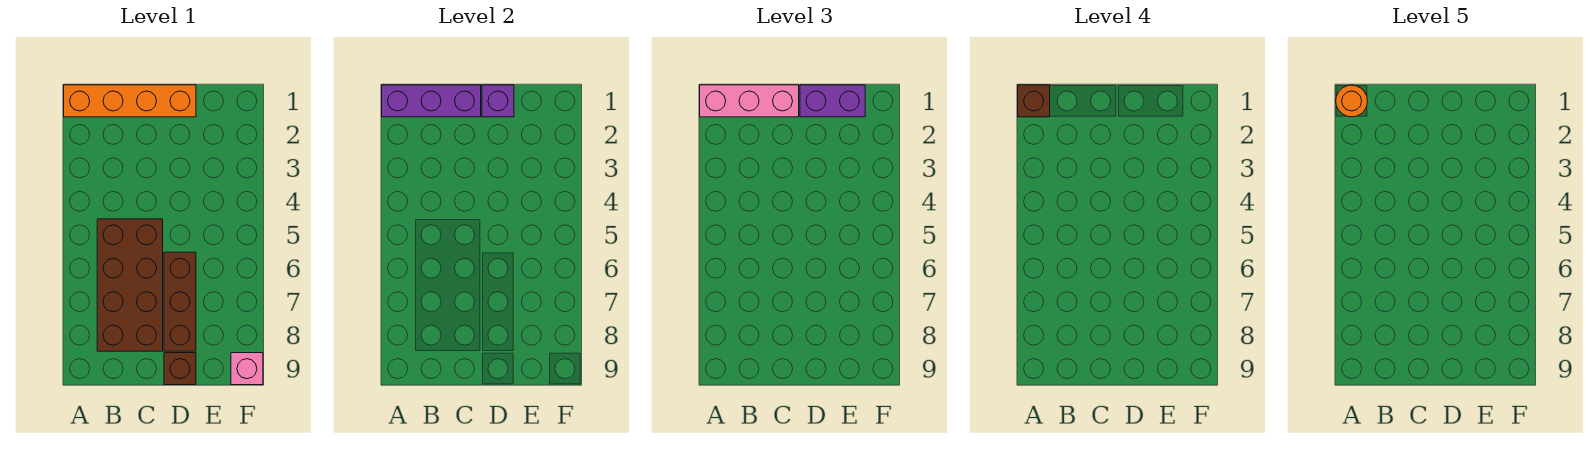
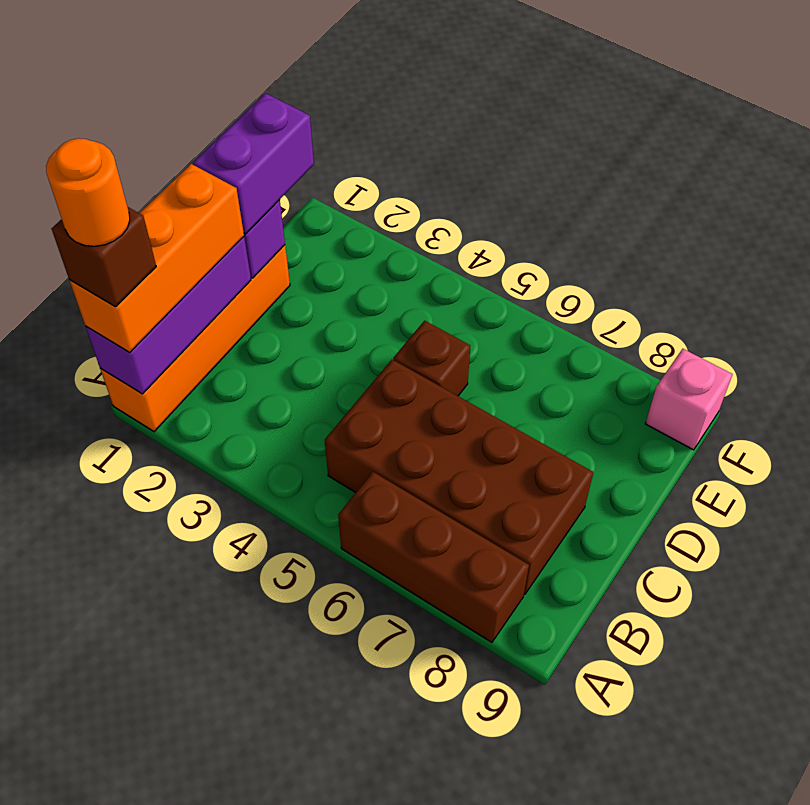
pink 1x3 brick [700,85,799,117] -> orange 1x3 brick [69,164,244,352]
brown 1x3 brick [164,252,196,351] -> brown 1x3 brick moved to [338,472,529,642]
brown 1x1 brick [164,353,196,385] -> brown 1x1 brick moved to [394,321,470,396]

